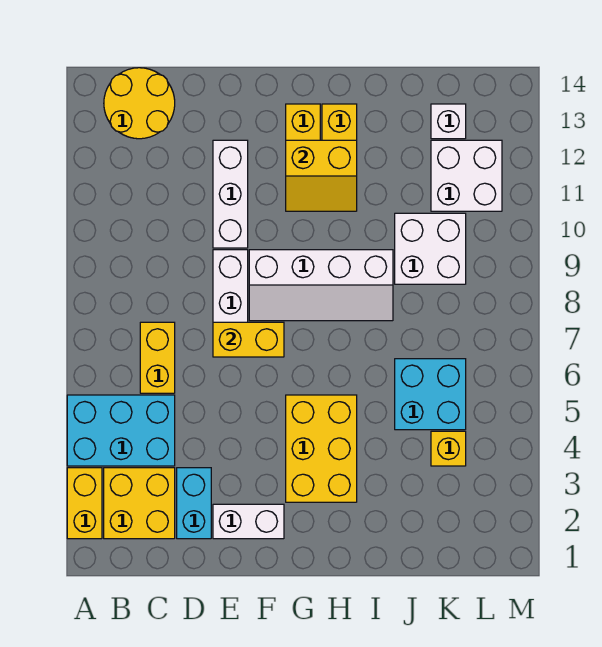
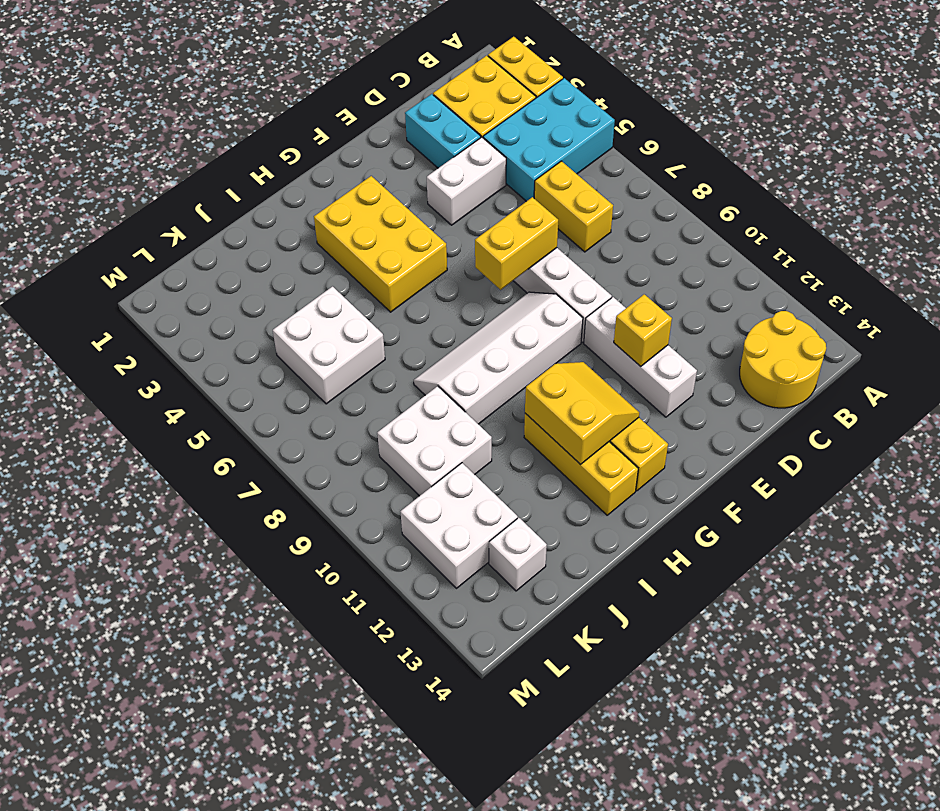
white 1x2 brick [213,504,284,539] -> white 1x2 brick moved to [427,137,506,225]
yellow 2x2 slope [286,140,357,211] -> yellow 2x2 slope turned to [525,362,639,465]
cyan 2x2 brick [395,359,466,430] -> white 2x2 brick [273,287,385,404]
yellow 1x1 brick [431,431,466,466] -> yellow 1x1 brick moved to [614,294,672,366]

